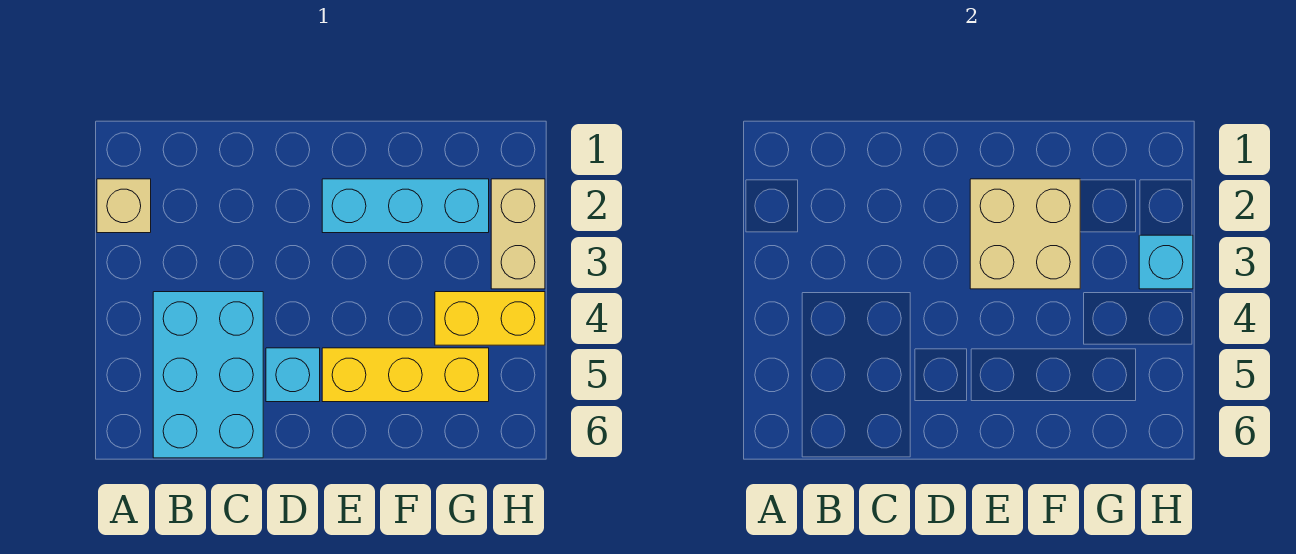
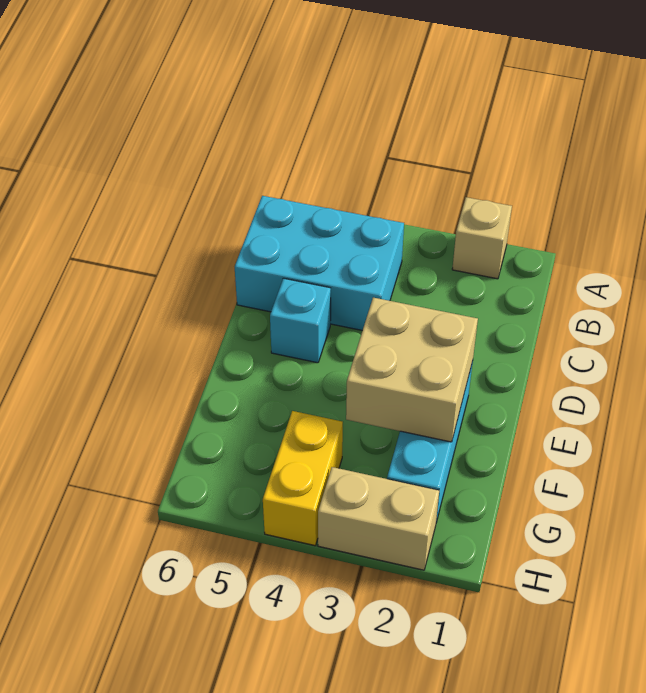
yellow 1x3 brick [322,348,489,402] -> none
cyan 1x1 brick [1139,235,1193,289] -> none

